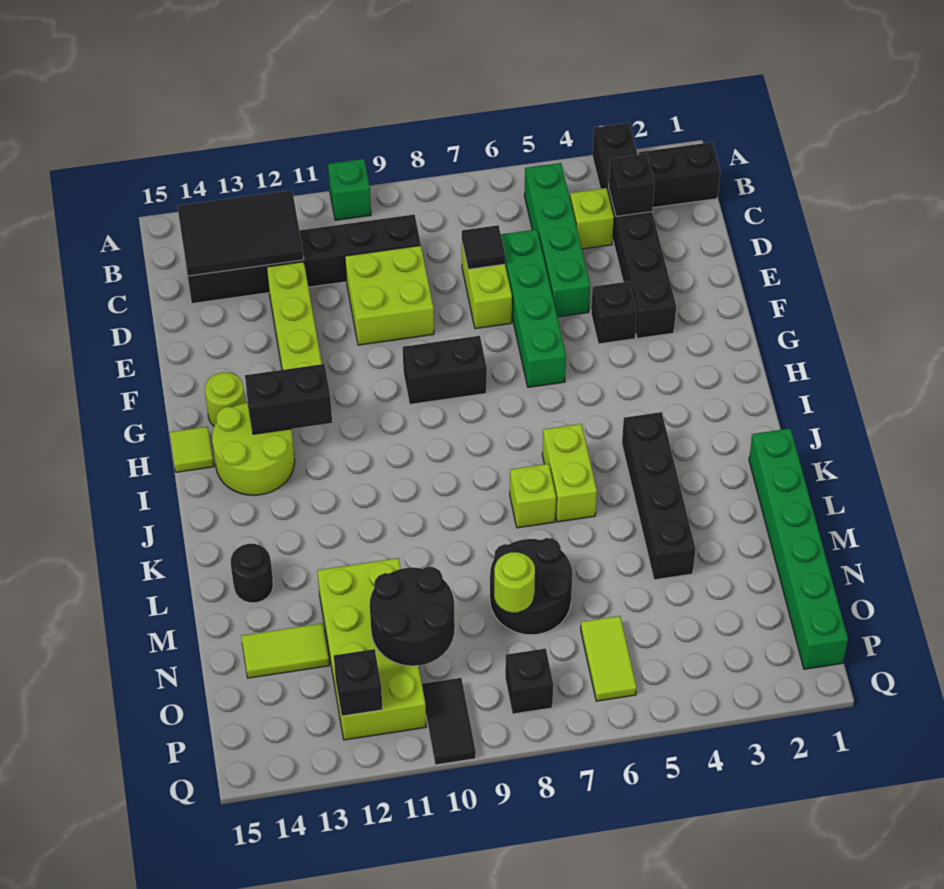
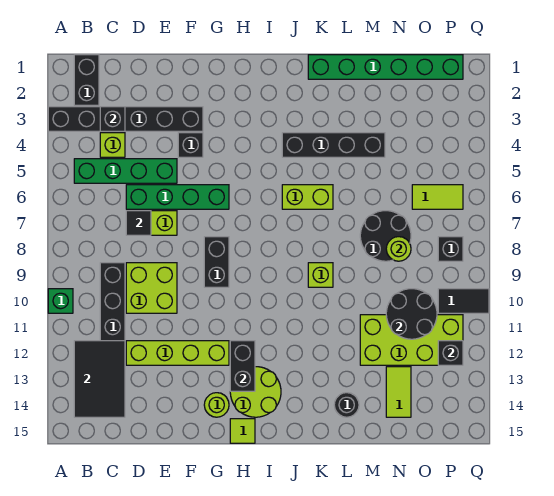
lime 1x1 brick [510,464,556,528] -> lime 1x1 brick moved to [308,263,333,287]

